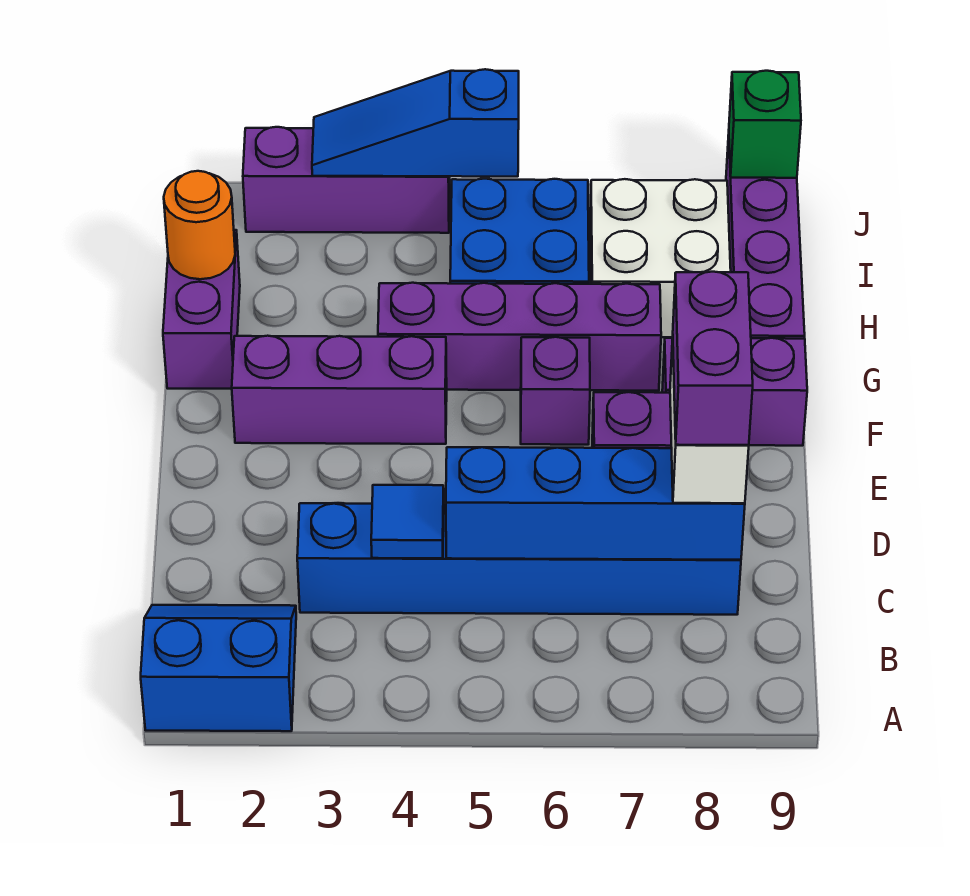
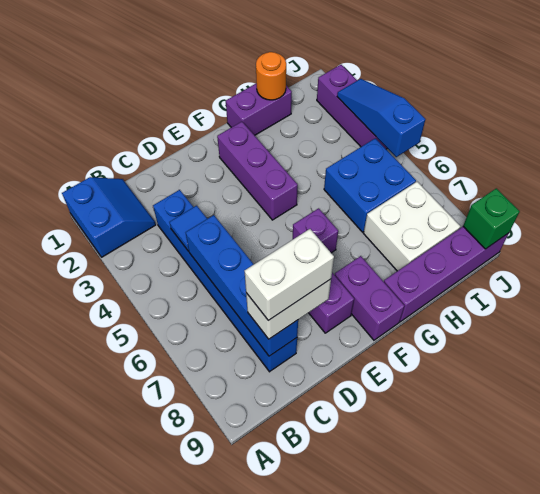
purple 1x2 brick [673,272,753,445] -> white 1x2 brick [245,229,334,321]
purple 1x4 brick [378,283,661,391] -> none

